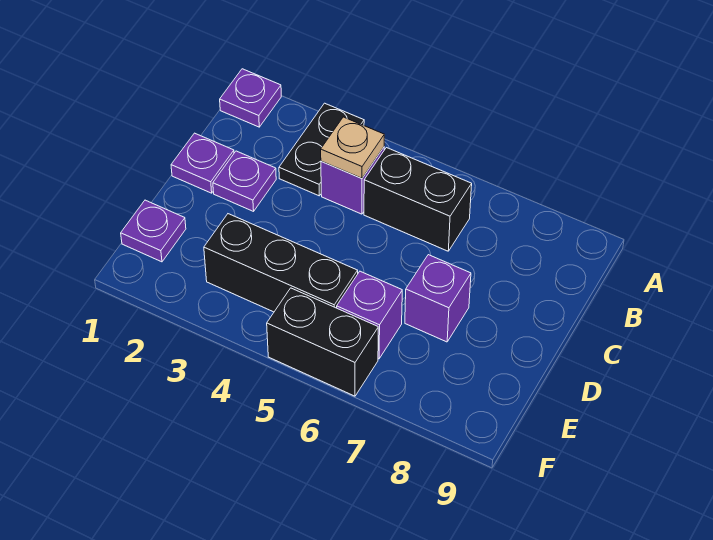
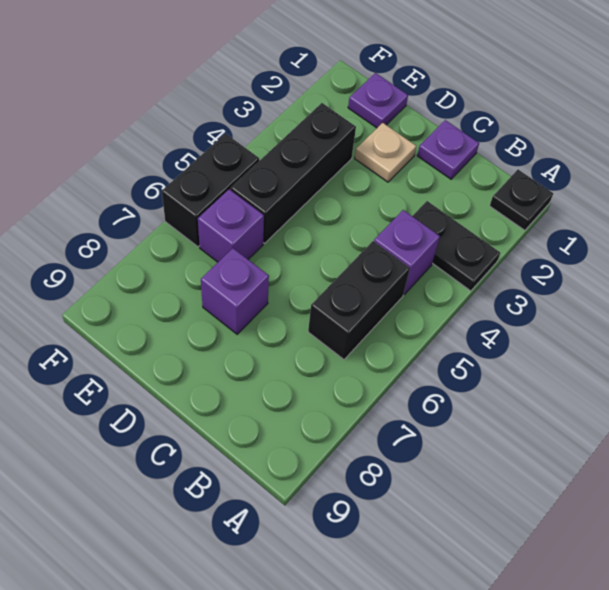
purple 1x1 plate [220,69,281,127] -> black 1x1 plate [490,170,553,230]
tan 1x1 plate [321,117,384,178] -> tan 1x1 plate moved to [355,123,416,182]
purple 1x1 plate [213,151,276,211] -> none

